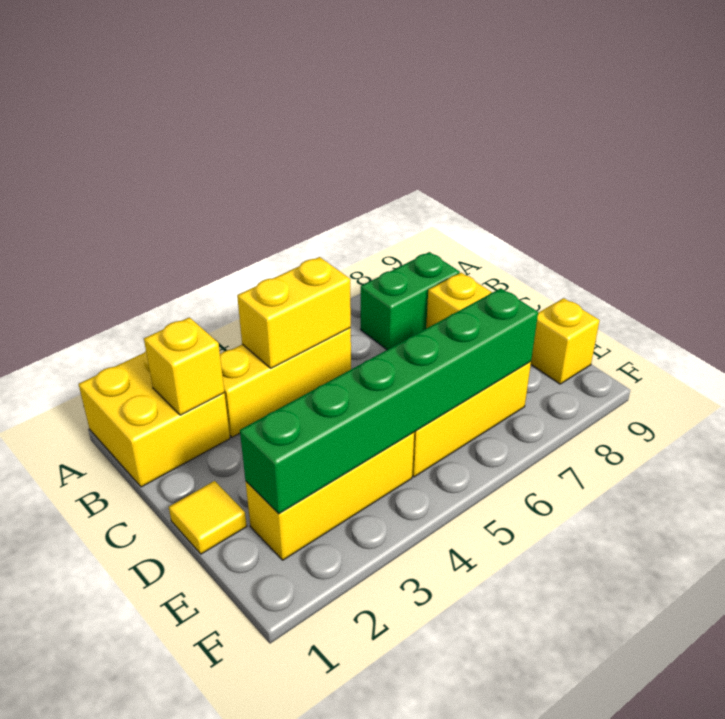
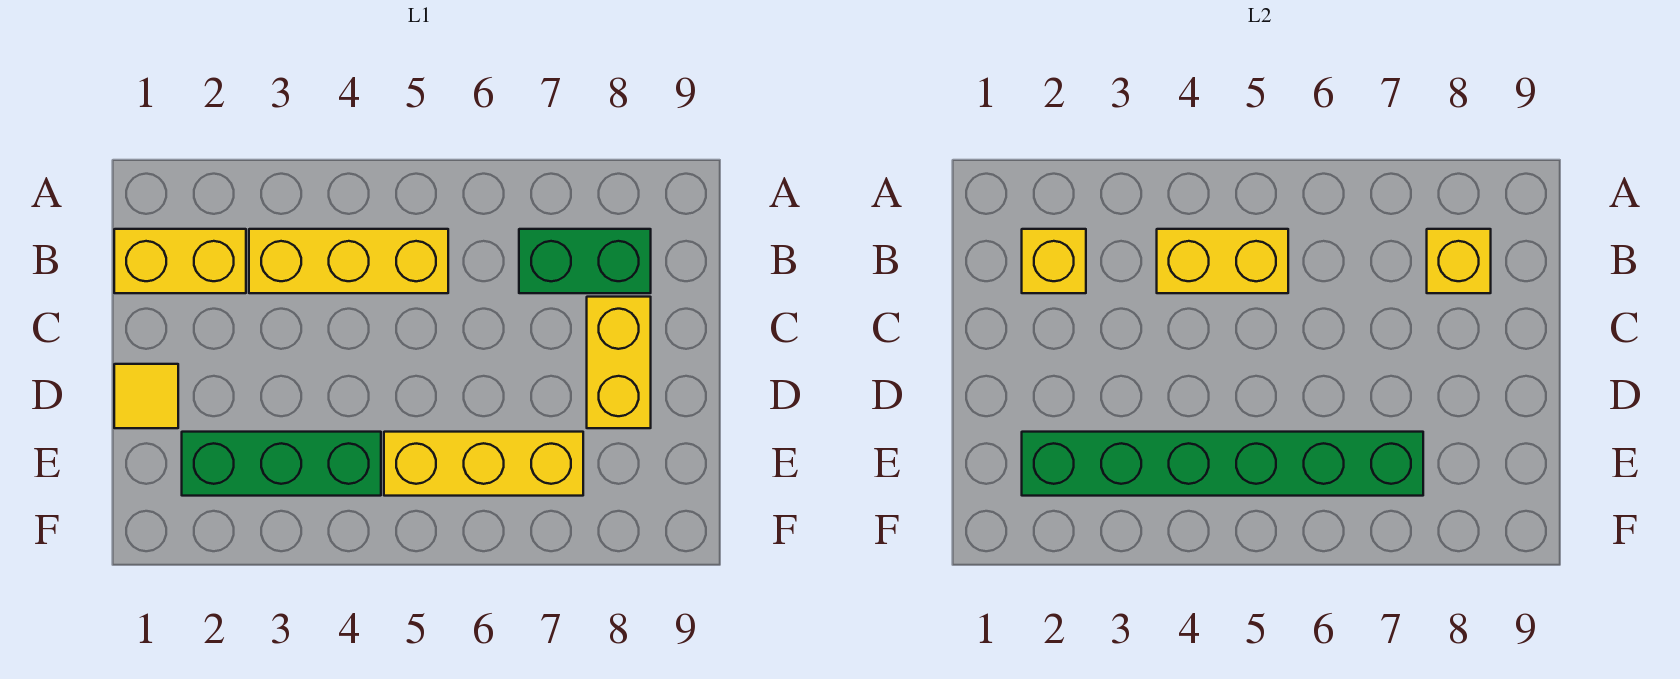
yellow 2x2 brick [79,351,230,487] -> yellow 1x2 brick [114,229,246,293]
yellow 1x3 brick [245,432,414,560] -> green 1x3 brick [182,432,381,496]
yellow 1x1 brick [531,298,600,384] -> yellow 1x1 brick moved to [1427,229,1491,293]

